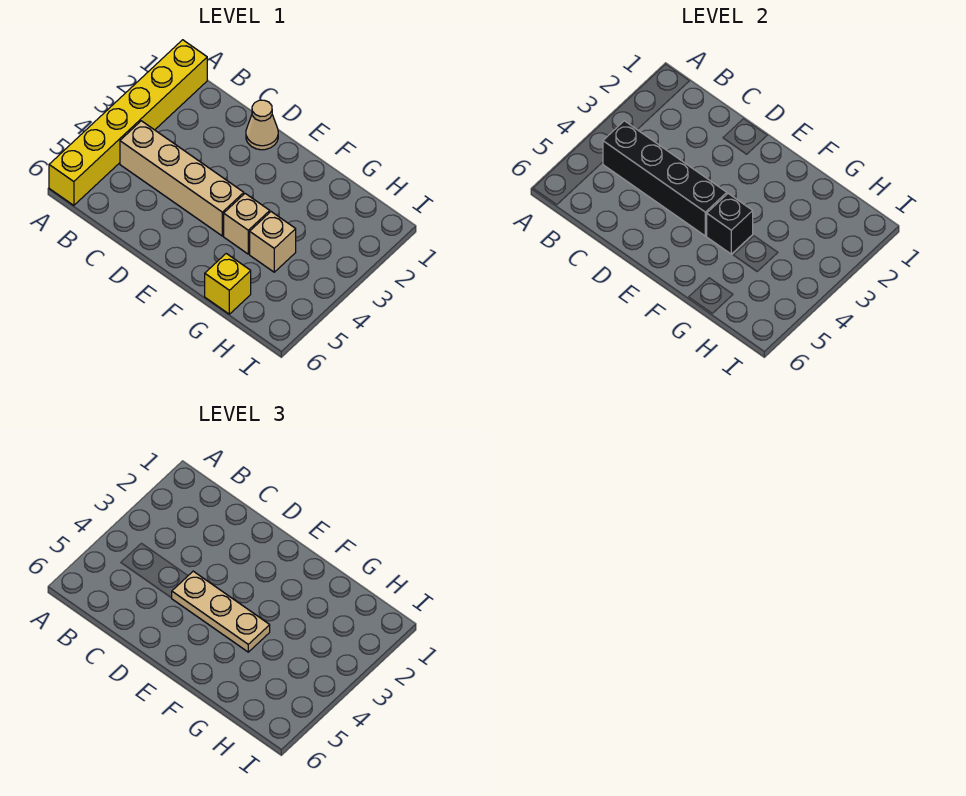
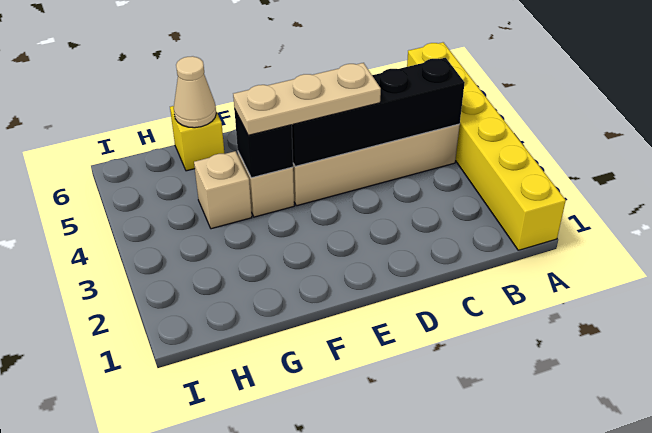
tan 1x1 cone [246,100,278,150] -> tan 1x1 cone moved to [174,56,216,128]

